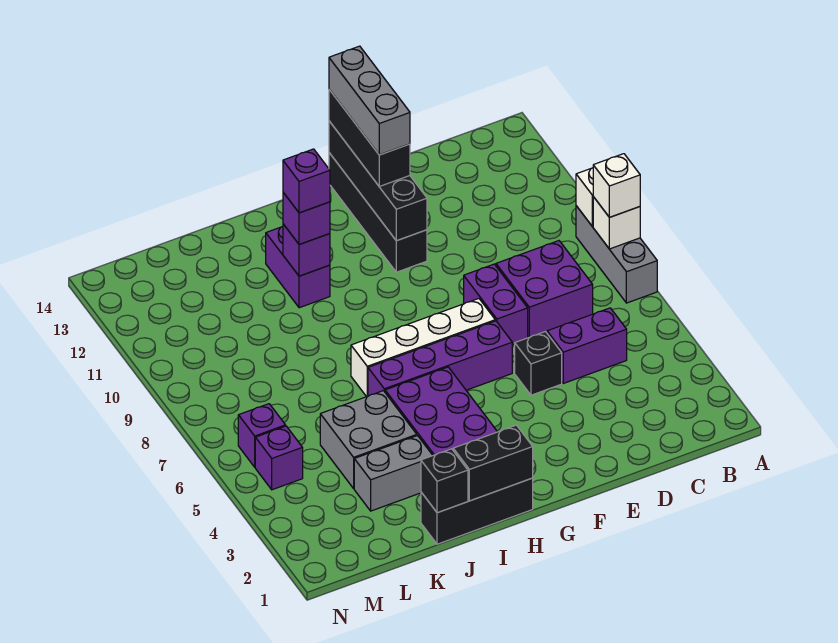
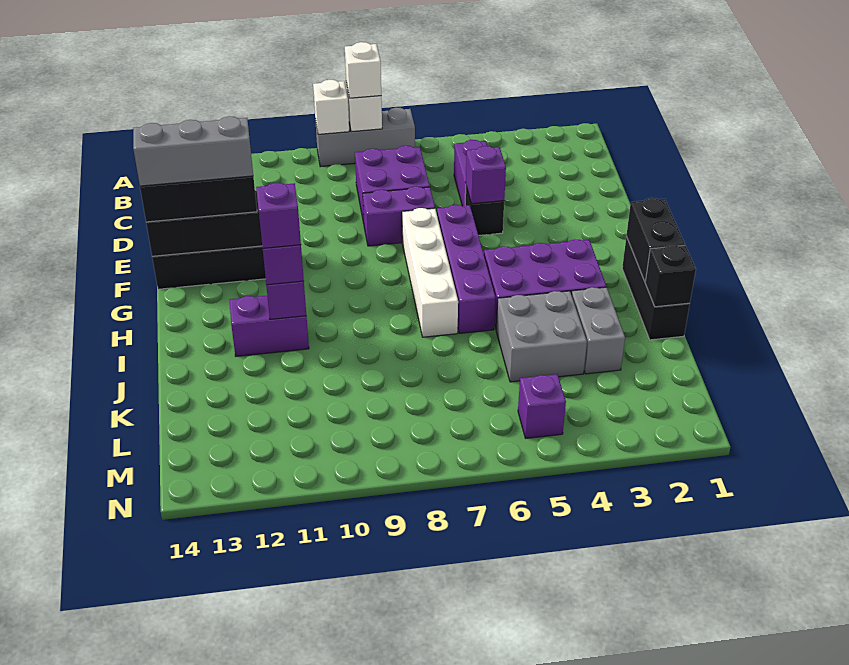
purple 1x1 brick [238,404,286,467] -> purple 1x1 brick moved to [465,146,506,204]

